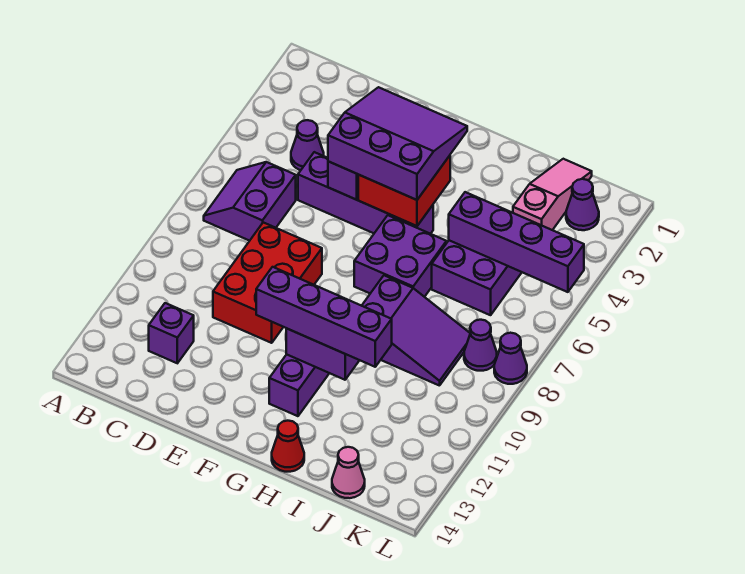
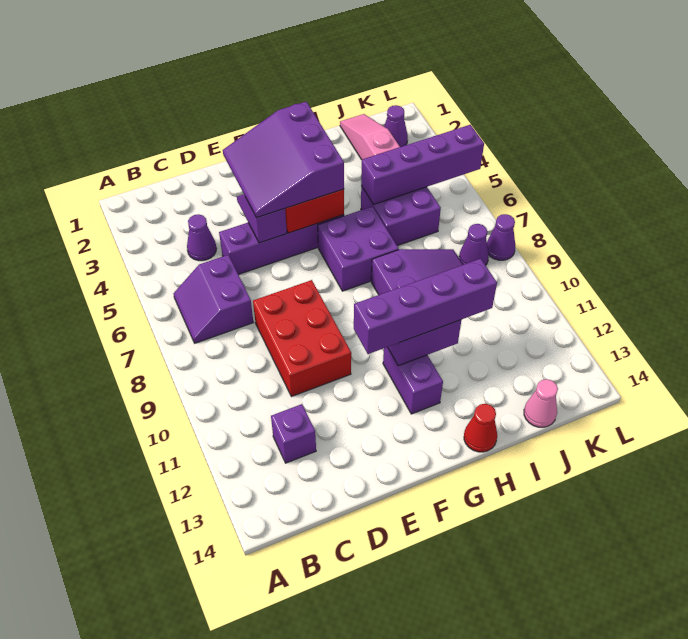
purple 3x3 slope [328,87,467,200] -> purple 3x3 slope turned to [223,102,344,218]

